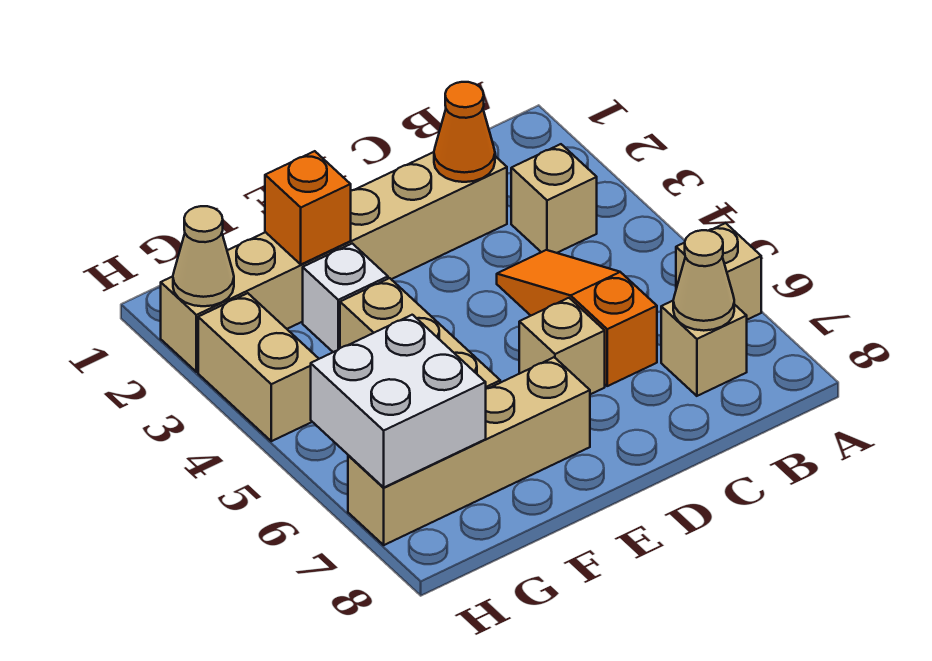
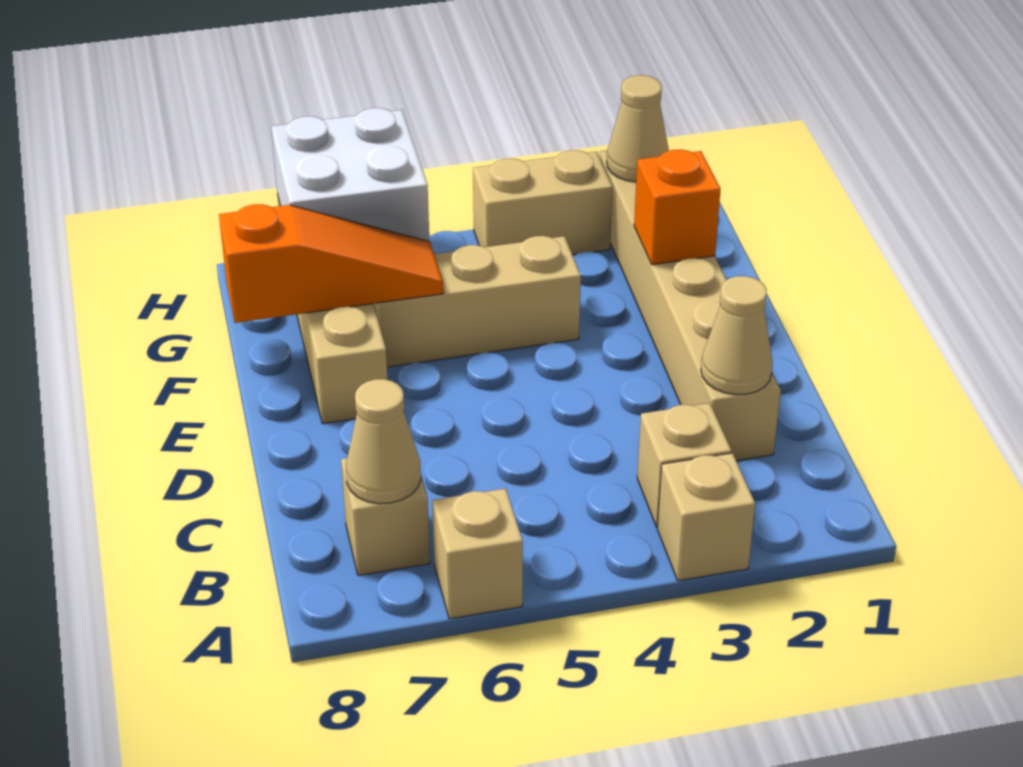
orange 1x1 cone [434,82,495,182] -> tan 1x1 cone [701,276,773,395]
orange 1x3 slope [497,250,657,386] -> orange 1x3 slope moved to [219,204,443,323]
tan 1x1 brick [519,298,605,394] -> tan 1x1 brick moved to [657,453,755,581]
white 1x1 brick [303,244,388,352] -> none

